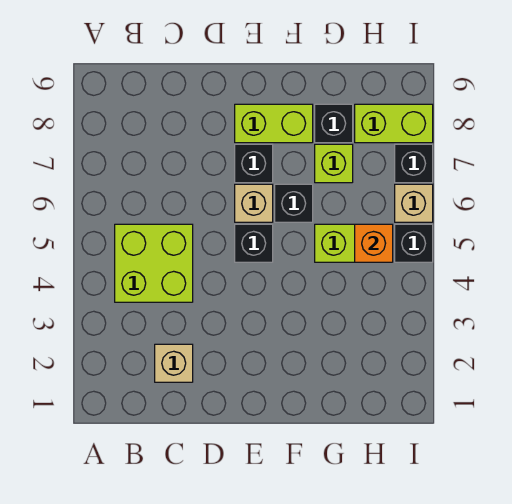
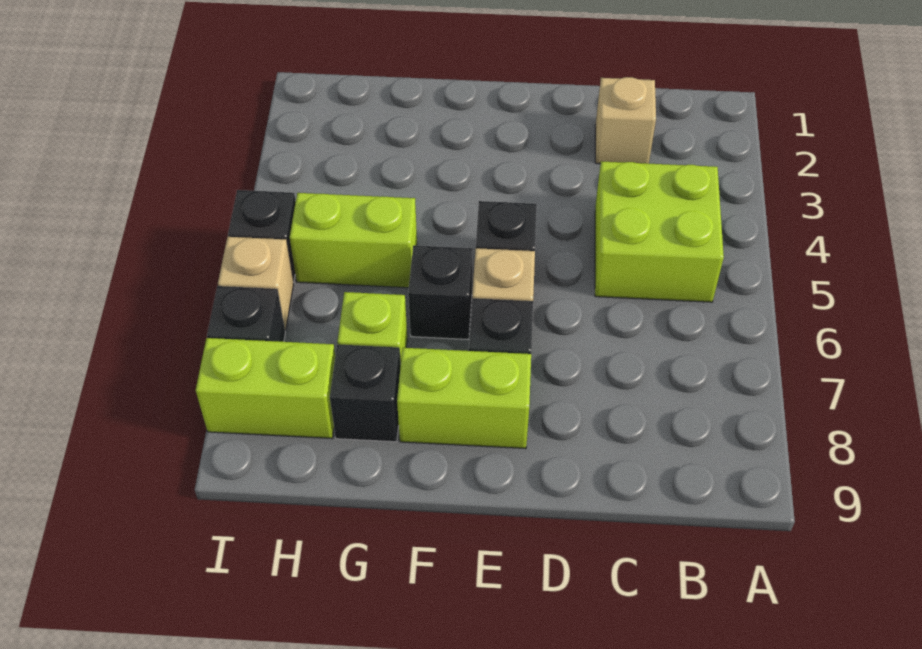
orange 1x1 brick [355,224,393,262] -> none

